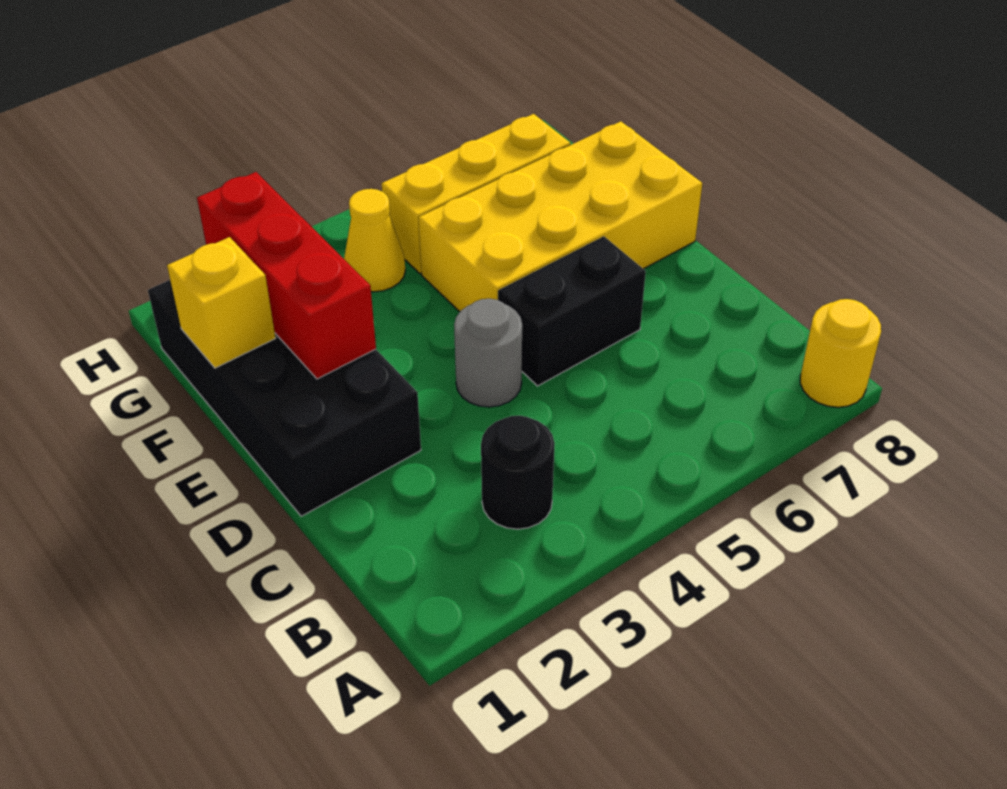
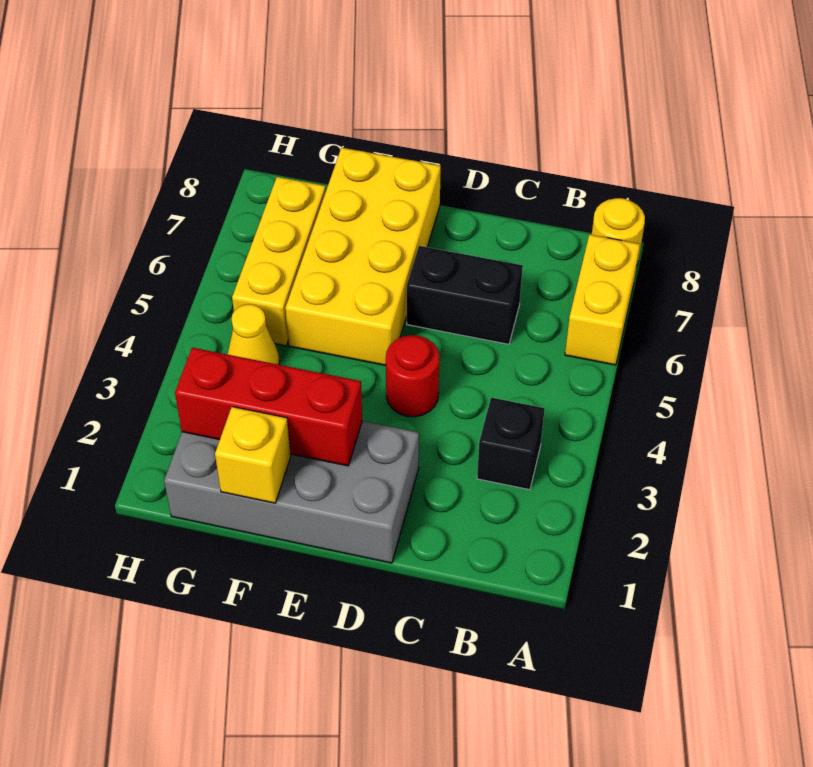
none -> yellow 1x2 brick [565,235,640,365]
black 1x1 round brick [481,416,555,529] -> black 1x1 brick [477,398,545,490]
black 2x4 brick [148,280,421,516] -> grey 2x4 brick [164,421,419,563]
grey 1x1 round brick [454,299,522,407] -> red 1x1 round brick [386,335,439,417]
black 1x2 brick [498,236,646,386] -> black 1x2 brick turned to [407,246,523,344]

